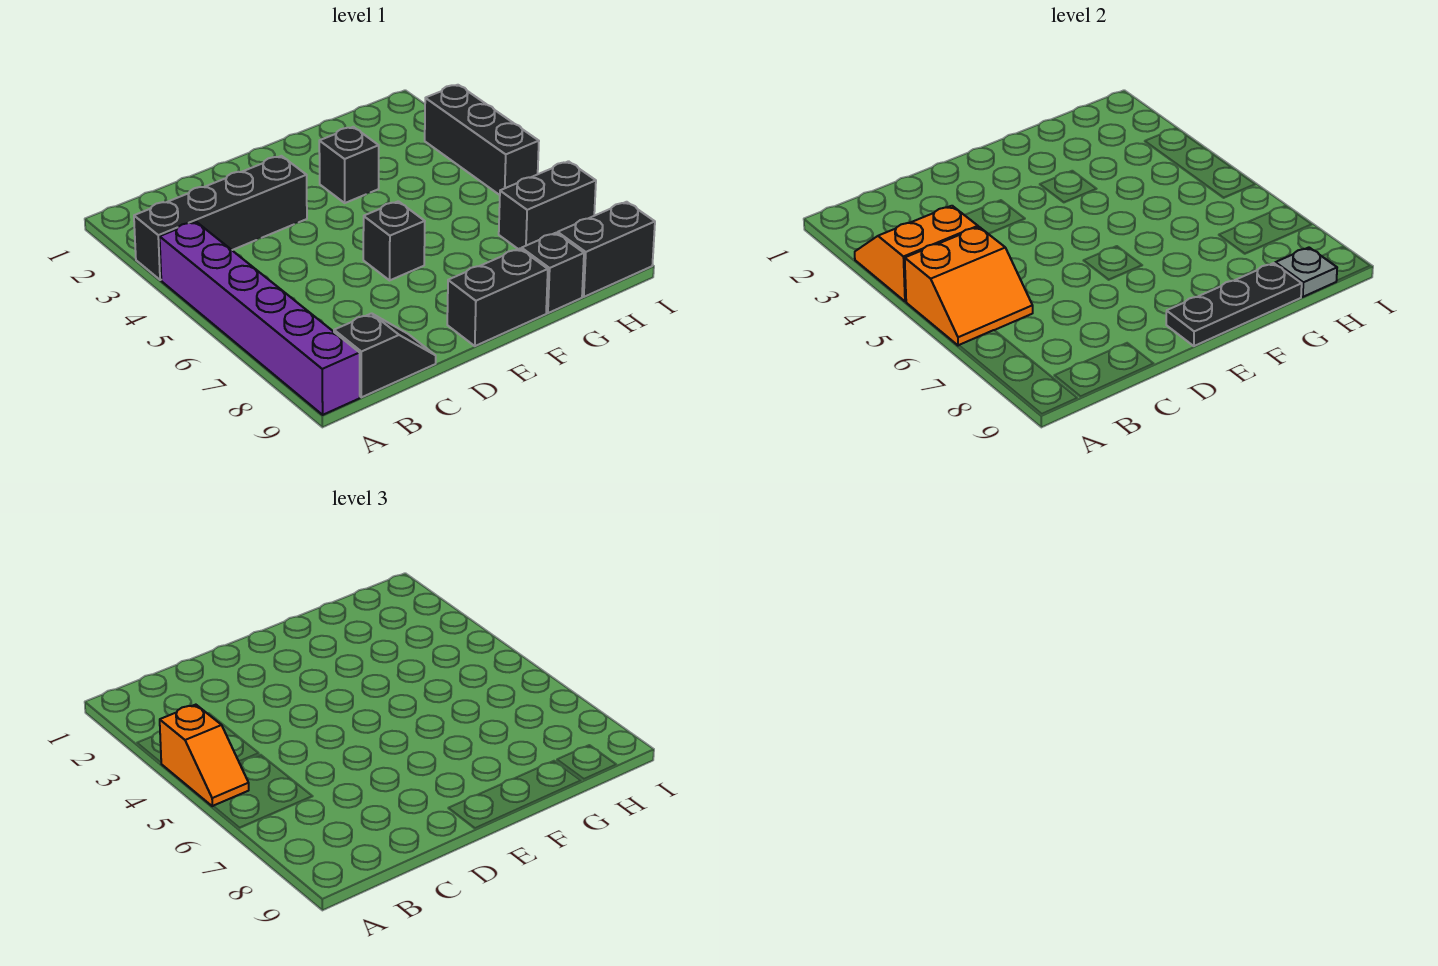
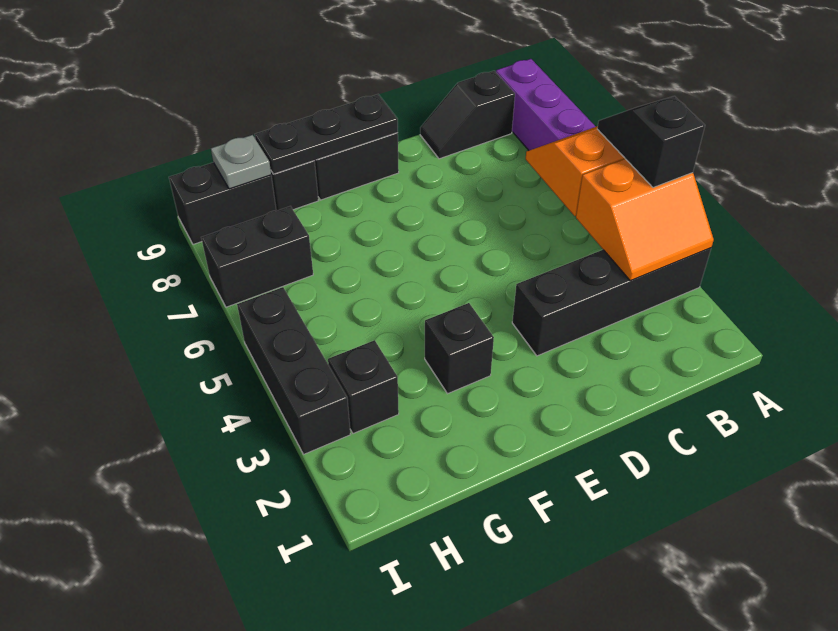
orange 1x2 slope [160,705,249,806] -> black 1x2 slope [597,96,705,188]
black 1x1 brick [363,201,425,280] -> black 1x1 brick moved to [328,340,399,434]

